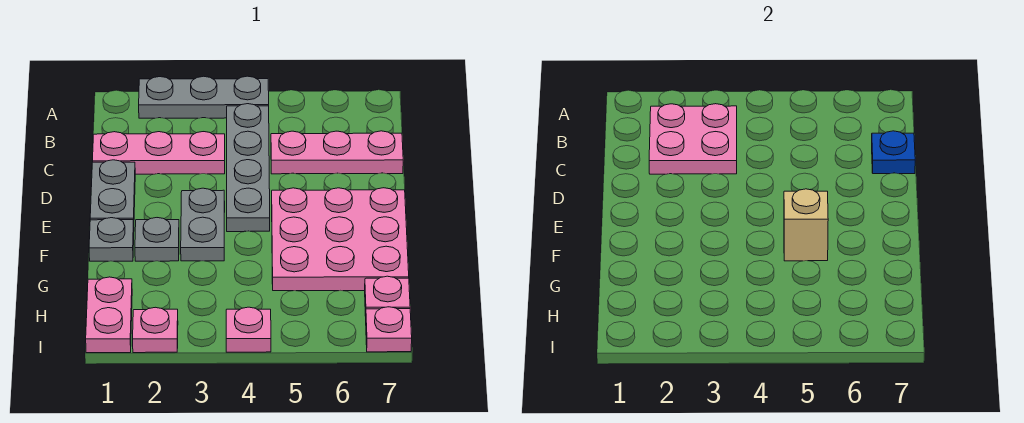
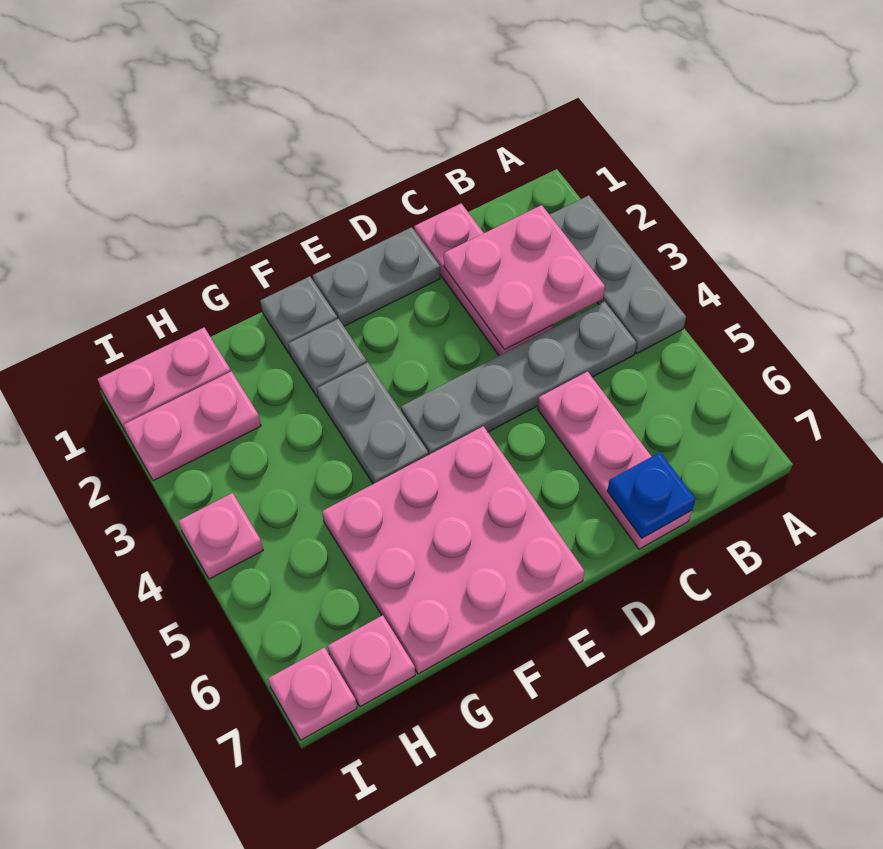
grey 1x2 plate [181,188,225,261] -> grey 1x2 plate turned to [317,363,428,484]
tan 1x1 brick [784,189,828,261] -> none
pink 1x1 plate [133,307,178,353] -> pink 1x2 plate [124,371,261,481]

